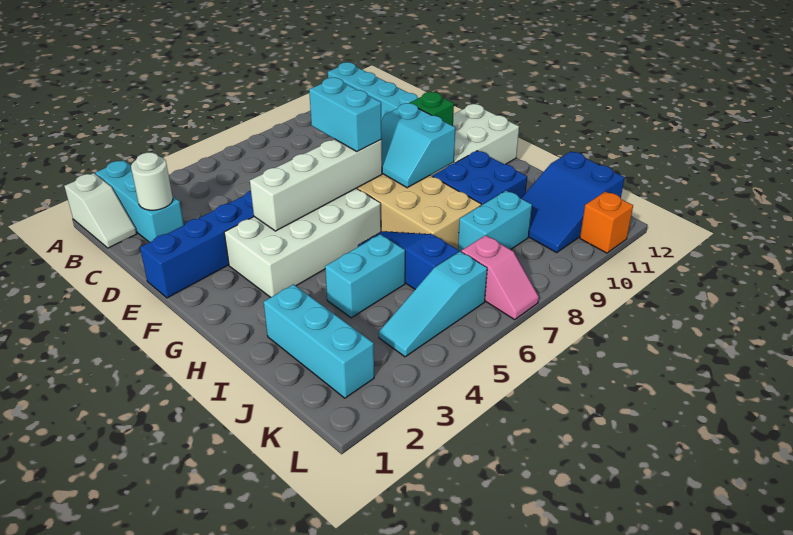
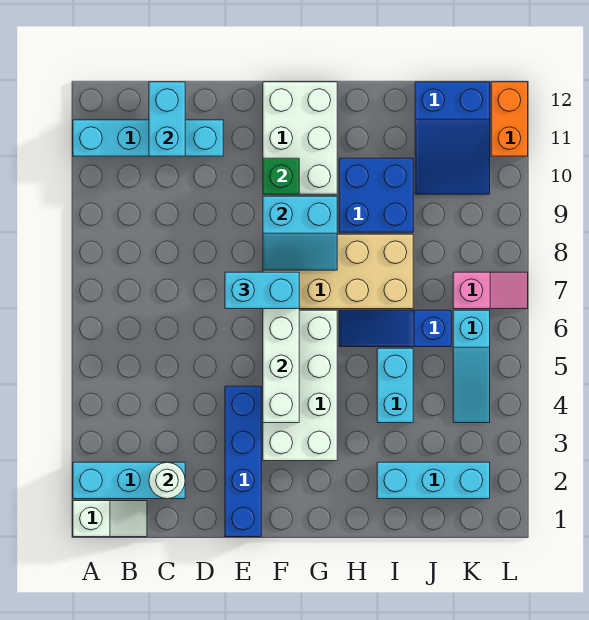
cyan 1x2 brick [458,191,532,252] -> cyan 1x2 brick moved to [149,82,185,156]
orange 1x1 brick [580,192,633,253] -> orange 1x2 brick [491,82,528,156]

